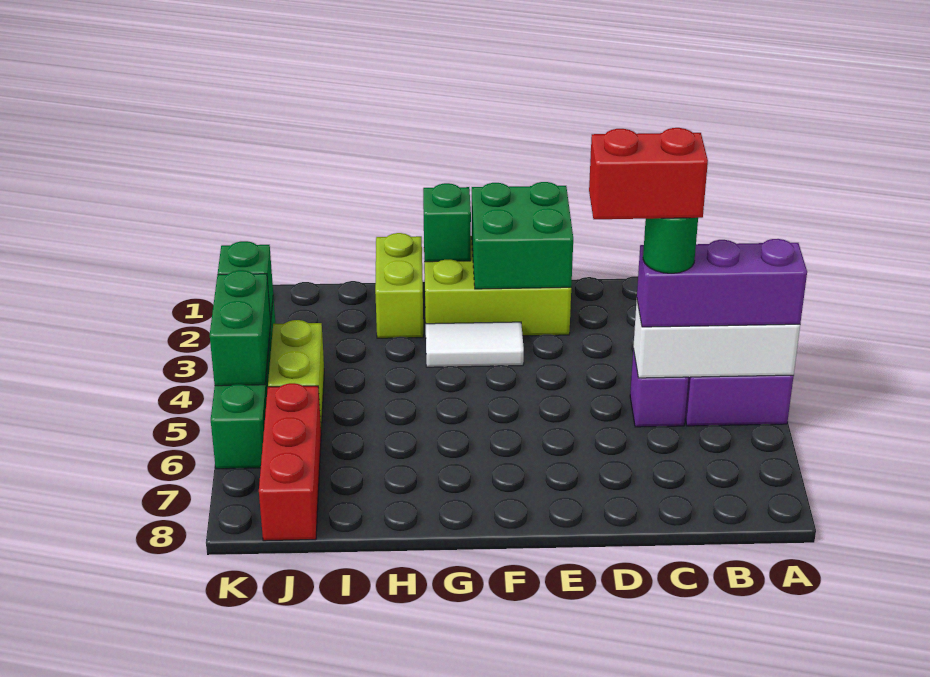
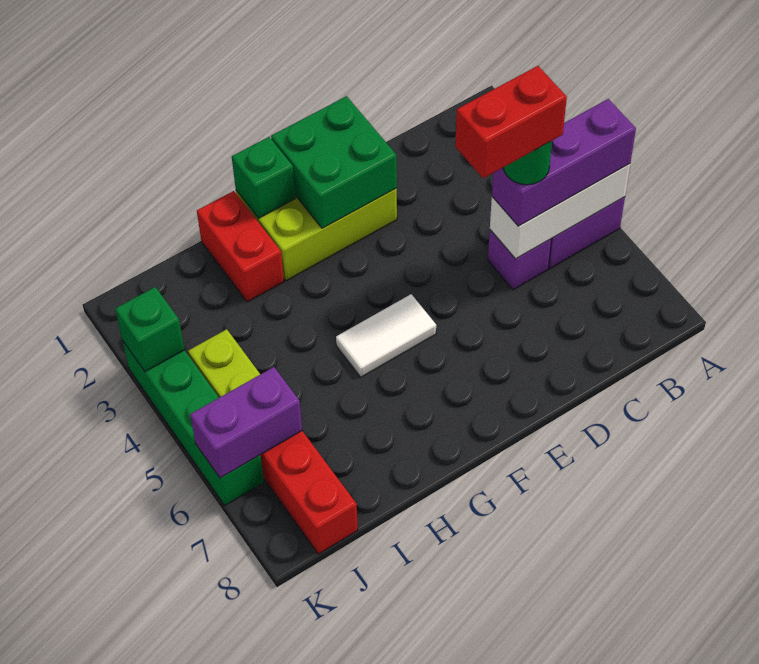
white 1x2 tile [426,322,524,367] -> white 1x2 tile moved to [336,294,436,377]
lime 1x2 brick [375,233,423,338] -> red 1x2 brick [197,191,284,302]
none -> purple 1x2 brick [190,367,302,478]
green 1x2 brick [210,270,271,386] -> none

